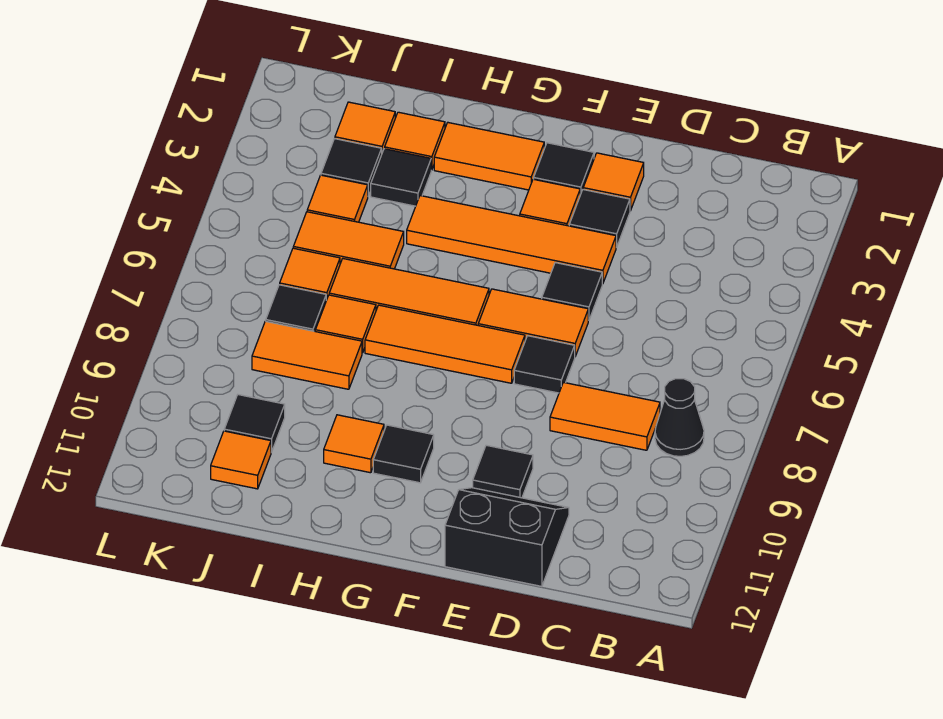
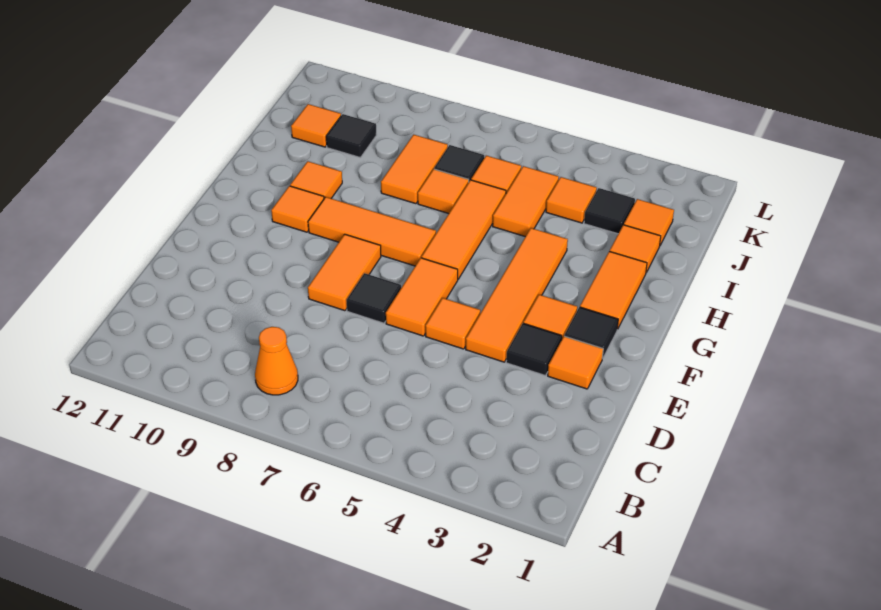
black 1x1 cone [655,379,704,456] -> orange 1x1 cone [255,327,298,395]
orange 1x2 tile [550,382,660,450] -> orange 1x2 tile moved to [308,234,381,311]
black 2x2 slope [445,488,569,586] -> none
black 1x1 tile [542,263,602,320] -> orange 1x1 tile [426,298,480,349]
black 1x1 tile [473,445,533,498] -> none
orange 1x3 tile [365,305,525,383] -> orange 1x3 tile turned to [308,197,436,266]
black 1x1 tile [373,425,434,483] -> orange 1x1 tile [271,186,324,232]
black 1x1 tile [371,149,431,206] -> none

